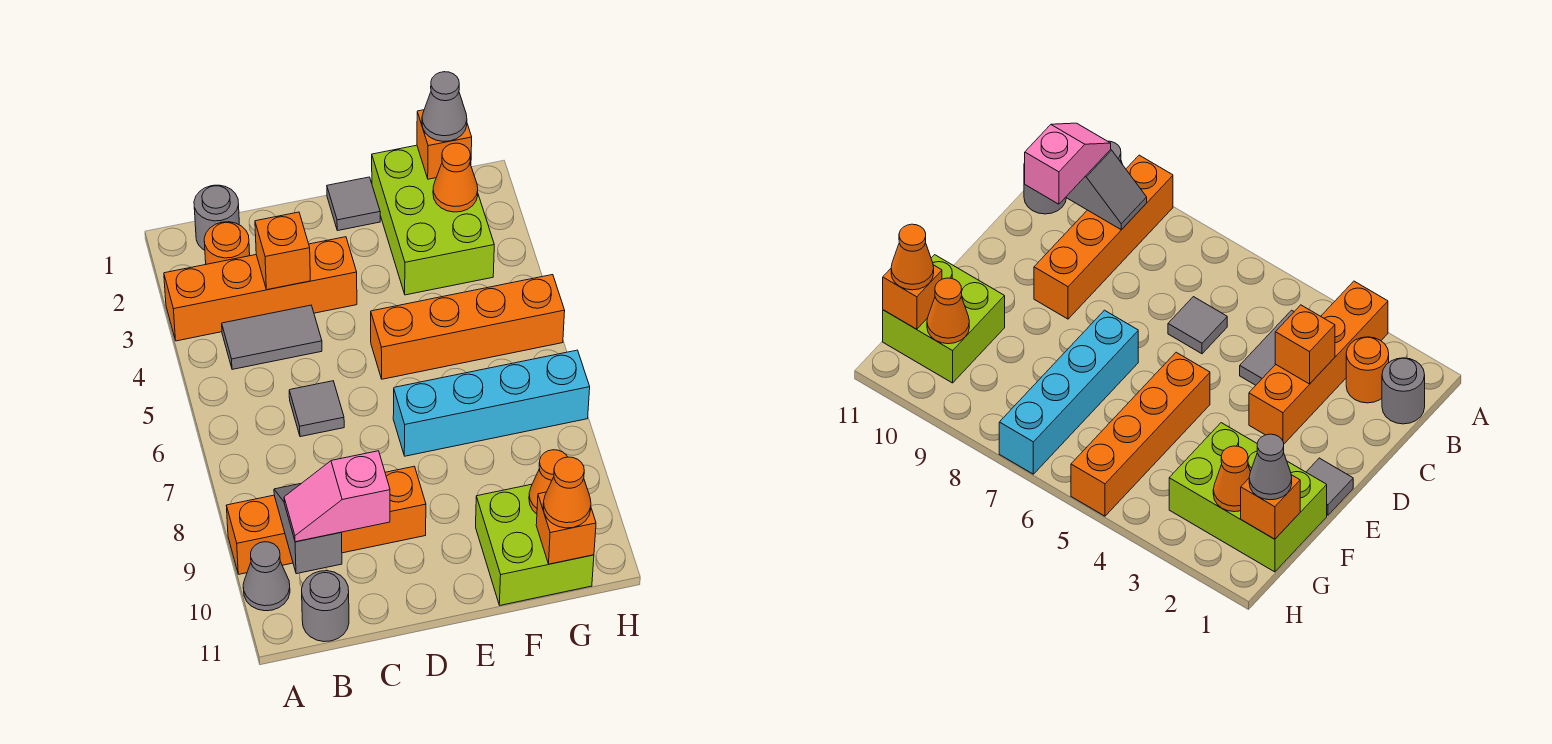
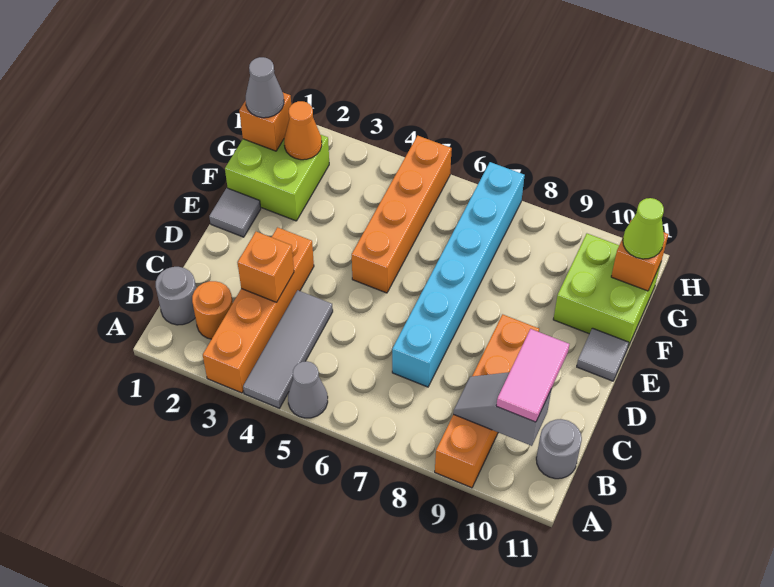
grey 1x1 cone [243,542,290,611] -> grey 1x1 cone moved to [288,361,328,418]
grey 1x2 tile [222,305,322,369] -> grey 1x3 tile [243,290,333,408]
pink 1x2 slope [284,451,390,542] -> pink 1x2 tile [496,329,569,422]
grey 1x1 tile [289,381,344,437] -> grey 1x1 tile moved to [577,328,629,381]
cyan 1x4 brick [393,350,590,456] -> cyan 1x6 brick [392,162,525,387]
lime 2x3 brick [372,145,494,295] -> lime 2x2 brick [225,135,329,221]
orange 1x1 cone [529,450,567,514] -> none
orange 1x1 cone [543,457,591,528] -> lime 1x1 cone [623,198,664,259]

